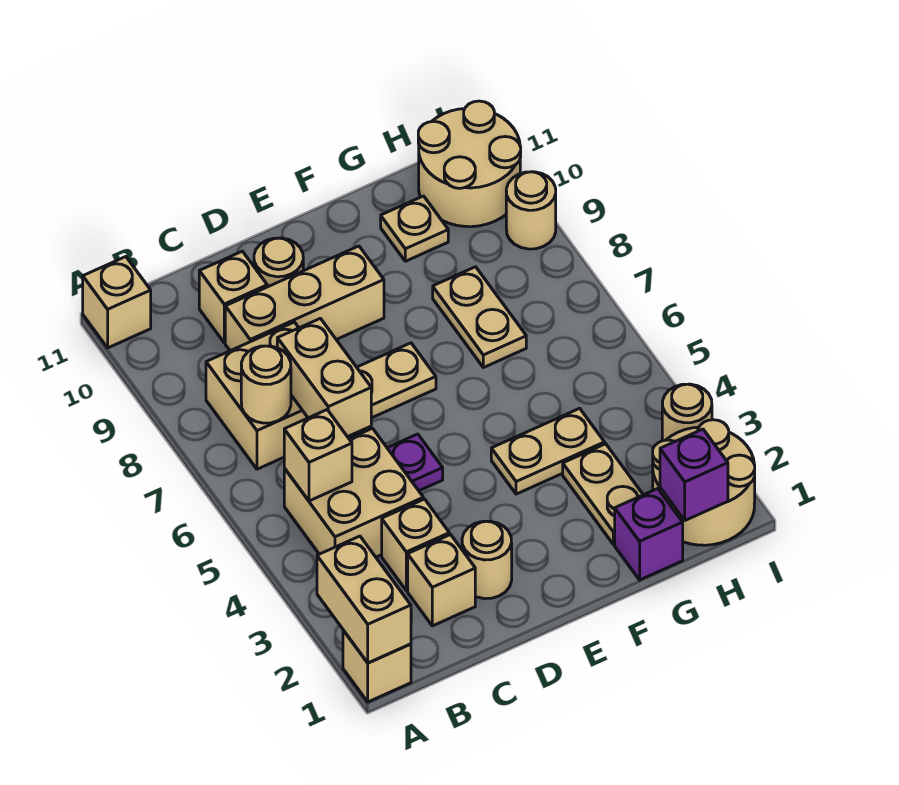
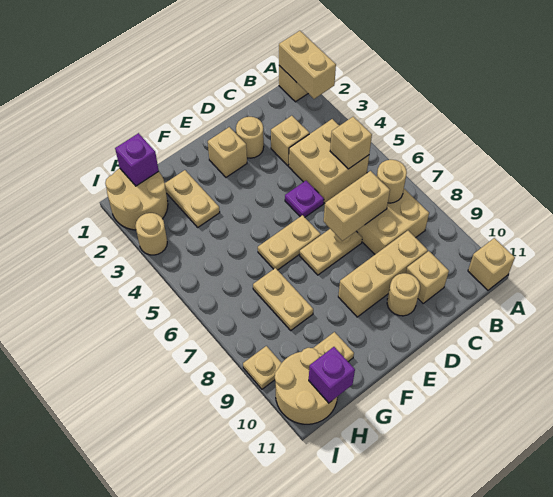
tan 1x1 brick [408,535,475,626] -> tan 1x1 brick moved to [208,127,247,177]
tan 1x2 brick [277,318,371,437] -> tan 1x2 brick turned to [324,171,390,241]
tan 1x2 plate [491,408,605,494] -> tan 1x2 plate moved to [258,215,321,270]
purple 1x1 brick [615,489,683,580] -> purple 1x1 brick moved to [309,347,355,403]
tan 1x1 round brick [506,172,556,249] -> tan 1x1 plate [243,346,281,389]

